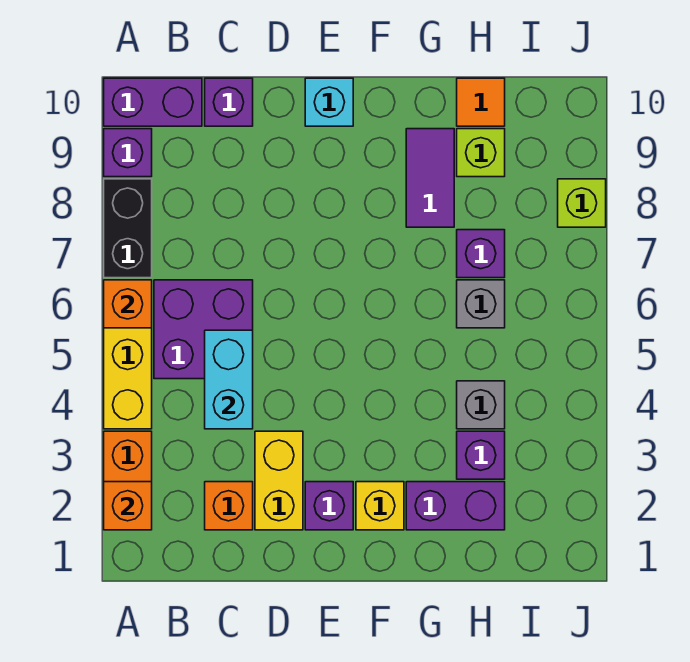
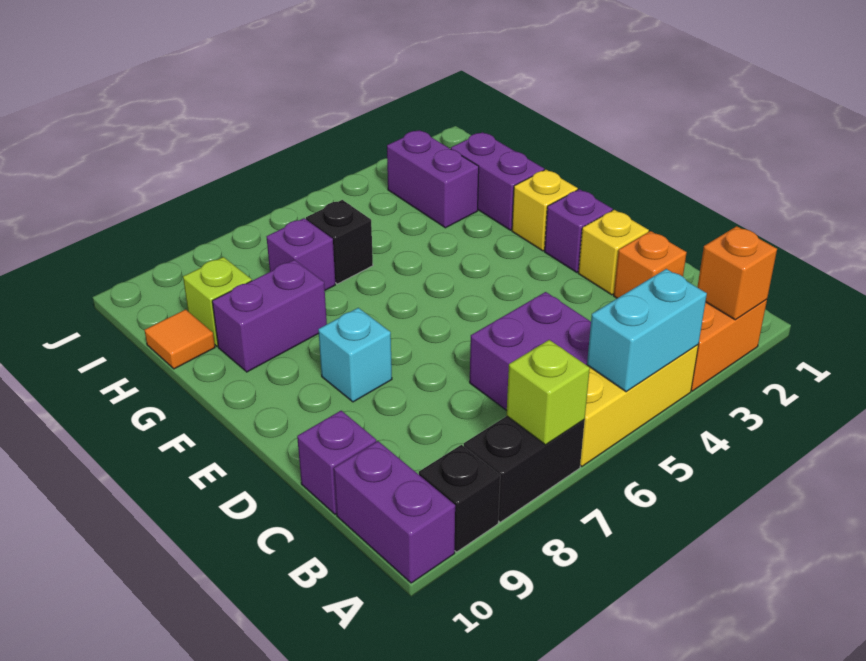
orange 1x1 brick [104,280,152,328] -> none
purple 1x1 brick [104,129,152,177] -> black 1x1 brick [419,445,500,552]
cyan 1x2 brick [205,330,253,429] -> cyan 1x2 brick moved to [587,269,707,392]
yellow 1x2 brick [255,431,303,530] -> yellow 1x1 brick [578,210,649,295]
cyan 1x1 brick [305,78,353,126] -> cyan 1x1 brick moved to [318,308,392,402]
purple 1x2 tile [406,129,454,227] -> purple 1x2 brick [212,260,327,372]
purple 1x1 brick [457,431,505,479] -> purple 1x2 brick [387,130,479,228]
grey 1x1 brick [457,381,505,429] -> none
grey 1x1 brick [457,280,505,328] -> black 1x1 brick [306,200,373,284]
lime 1x1 brick [558,179,606,227] -> lime 1x1 brick moved to [506,340,590,445]

